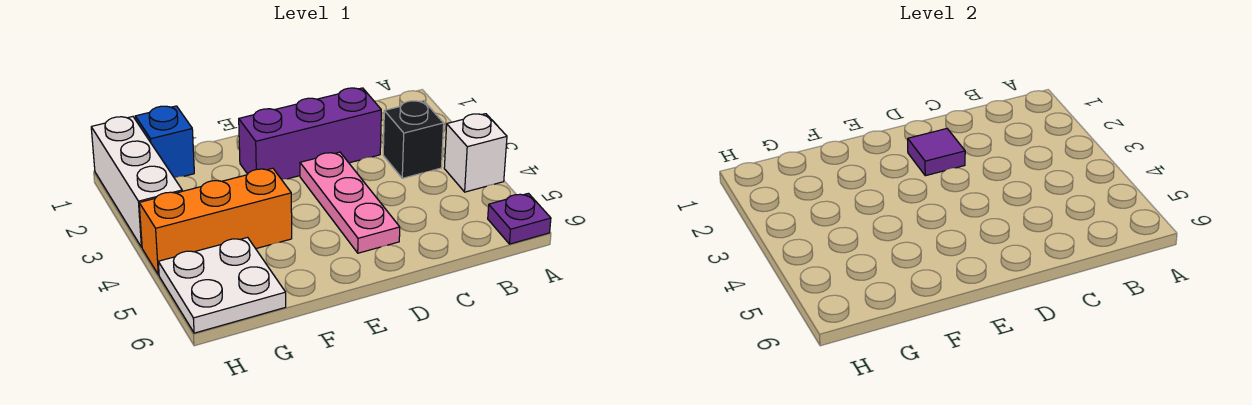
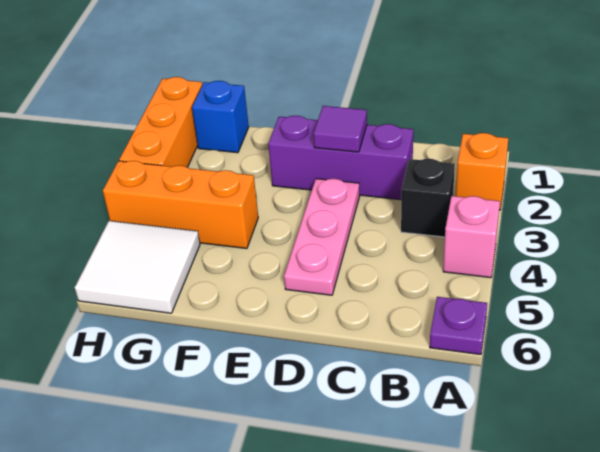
none -> orange 1x1 brick [456,133,508,210]
white 1x1 brick [444,114,507,192] -> pink 1x1 brick [443,196,500,278]
white 2x2 plate [158,237,286,333] -> white 2x2 tile [75,221,200,313]
white 1x3 brick [91,117,182,247] -> orange 1x3 brick [119,77,202,167]

